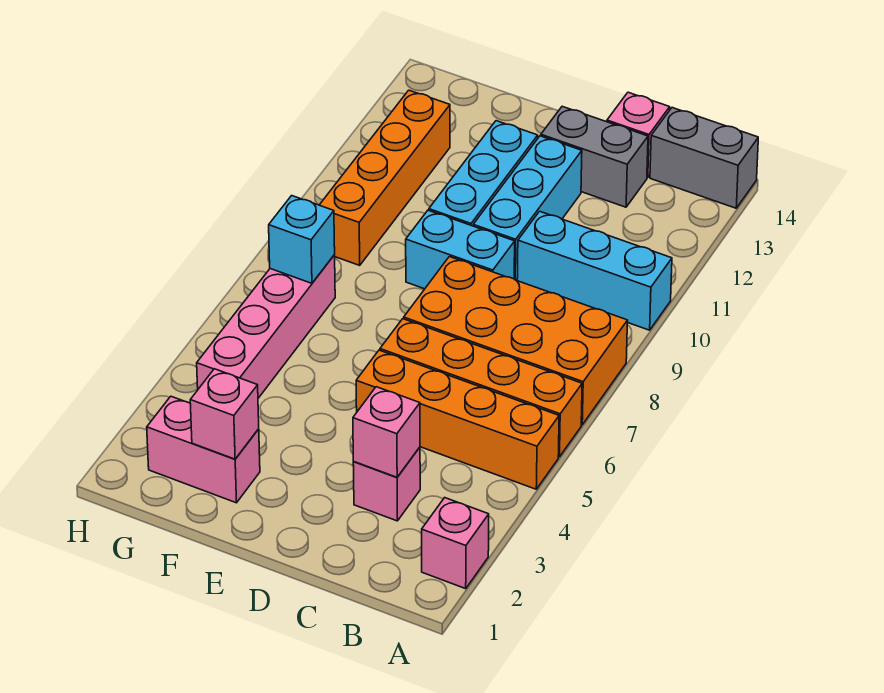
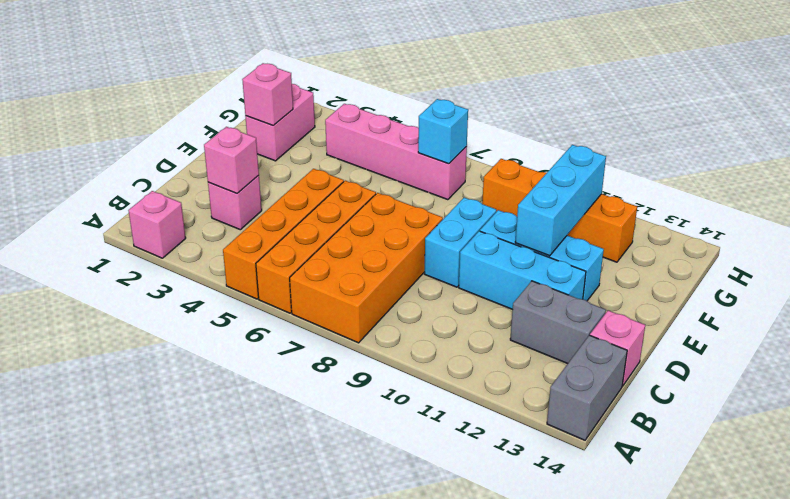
cyan 1x3 brick [517,211,672,330] -> cyan 1x3 brick moved to [515,145,606,256]
grey 1x2 brick [541,106,648,207] -> grey 1x2 brick turned to [510,281,606,364]

